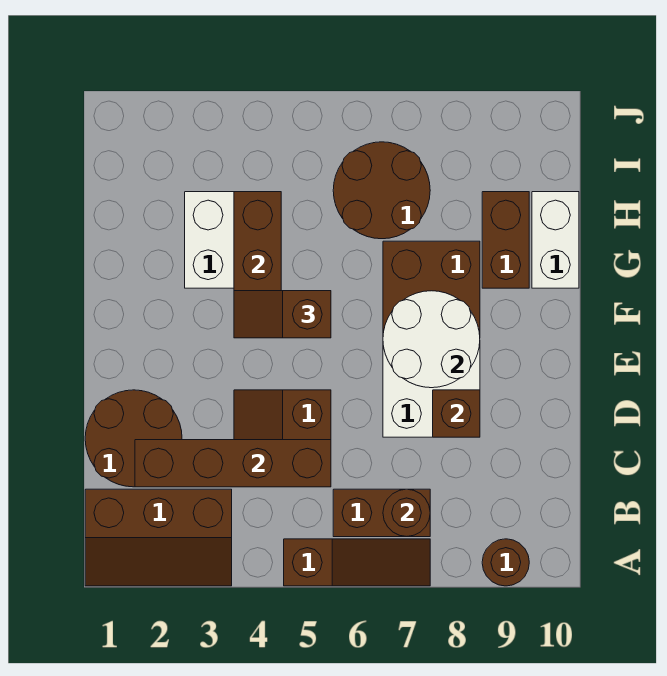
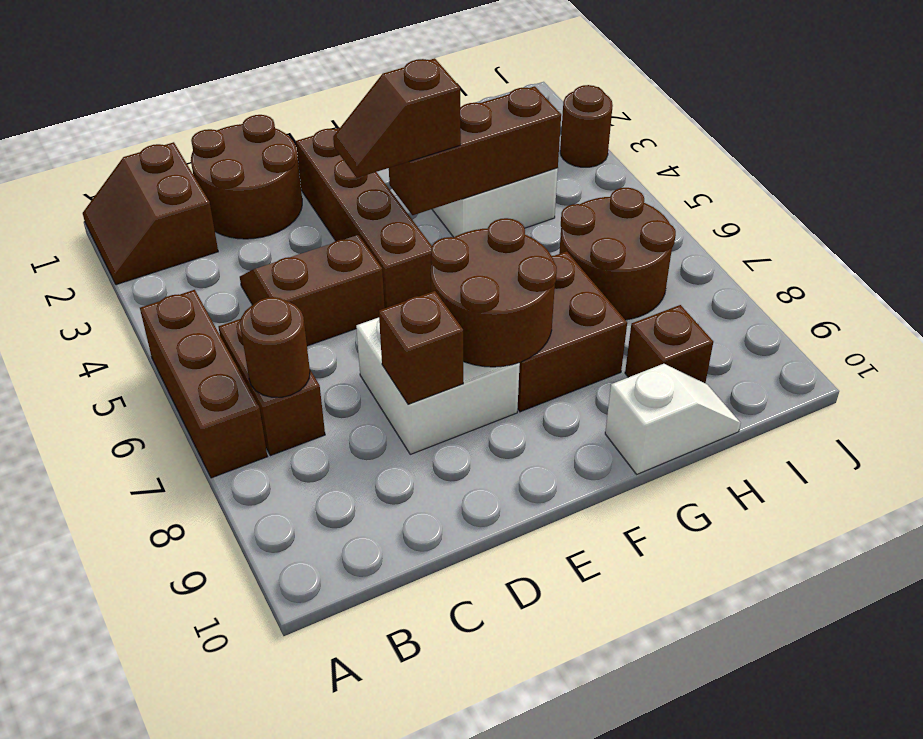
brown 2x3 slope [85,489,232,586] -> brown 2x2 slope [83,142,218,285]
brown 1x3 slope [284,539,430,586] -> brown 1x3 brick [140,290,267,478]
brown 1x1 round brick [482,539,529,586] -> brown 1x1 round brick moved to [560,85,613,167]
brown 1x4 brick [135,440,331,487] -> brown 1x4 brick moved to [296,128,432,308]
white 2x2 round brick [383,291,480,388] -> brown 2x2 round brick [431,218,557,367]
brown 1x2 slope [234,291,331,338] -> brown 1x2 slope turned to [333,58,461,178]
brown 1x2 brick [482,192,529,288] -> brown 1x1 brick [625,305,713,383]
white 1x2 brick [532,192,579,288] -> white 1x2 slope [605,364,741,474]

